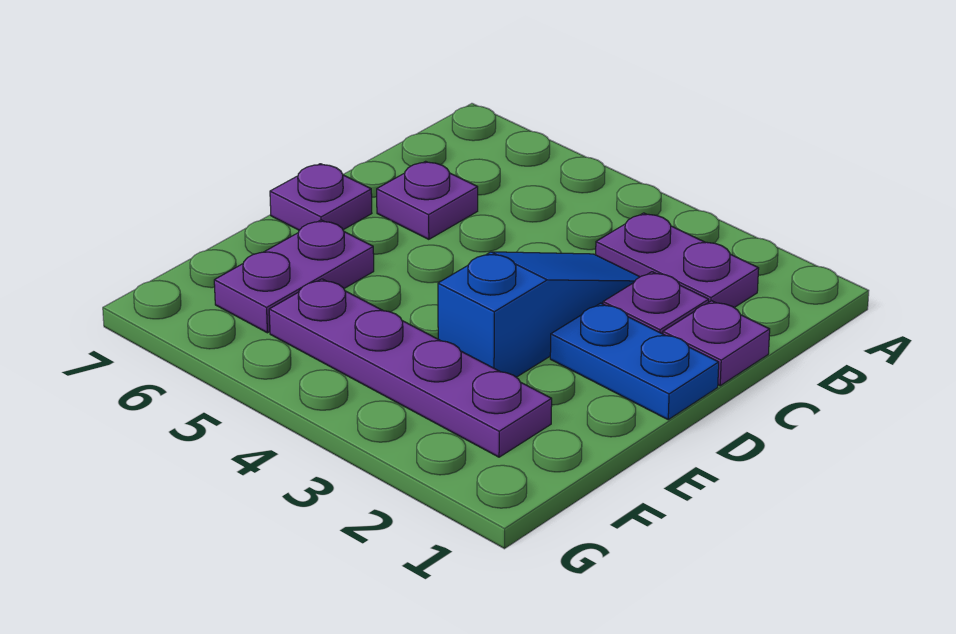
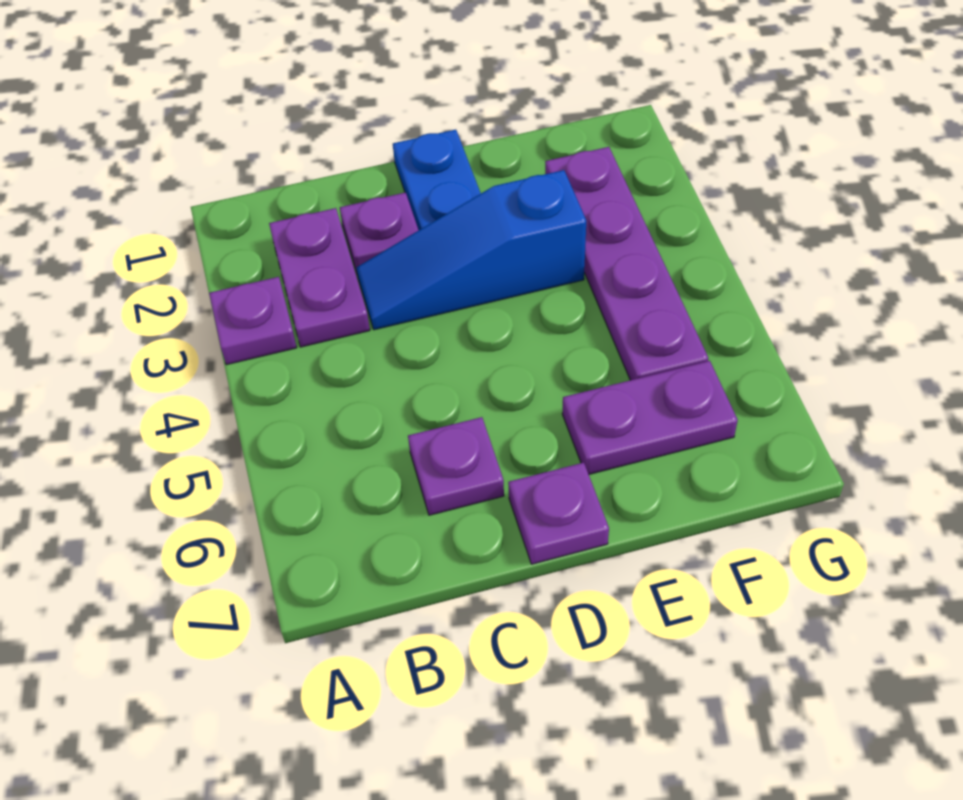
purple 1x1 plate [663,301,770,386] -> purple 1x1 plate moved to [209,277,297,365]

